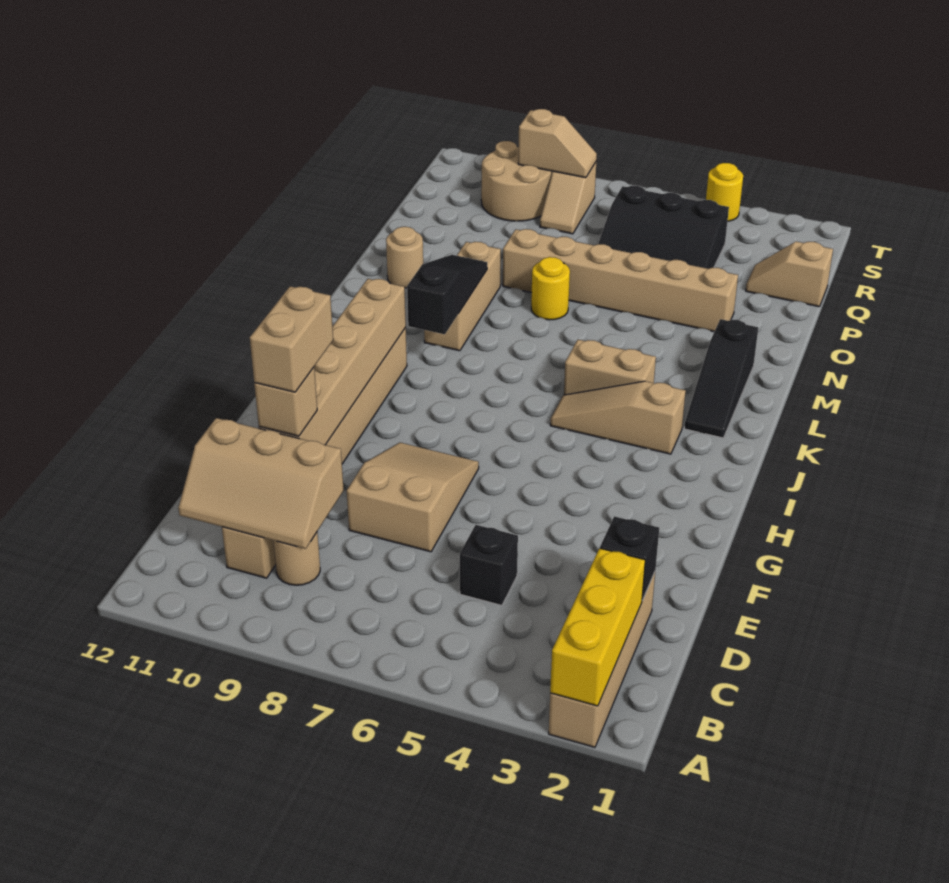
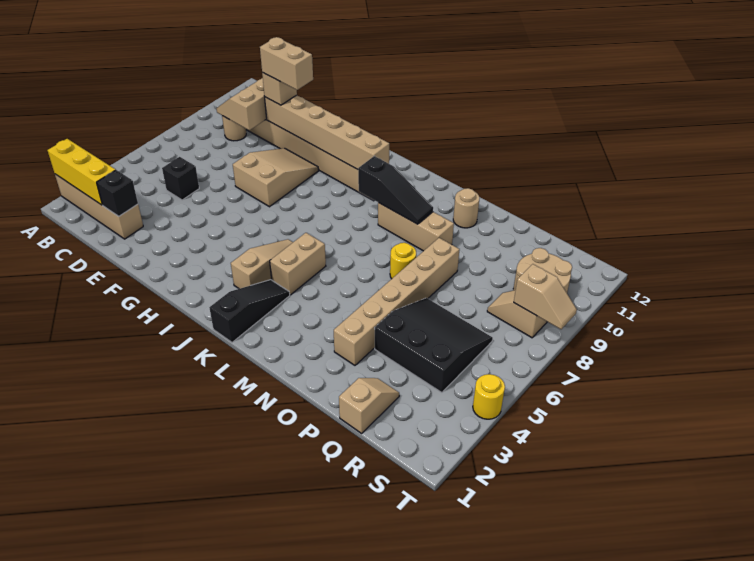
tan 2x3 slope [347,442,479,552] -> tan 2x3 slope turned to [233,148,318,207]
black 1x3 slope [684,319,758,438] -> black 1x3 slope turned to [209,280,290,342]
black 3x3 slope [598,186,729,269] -> black 3x3 slope turned to [375,298,493,393]
tan 1x2 slope [518,109,597,178] -> tan 1x2 slope turned to [514,264,577,329]

